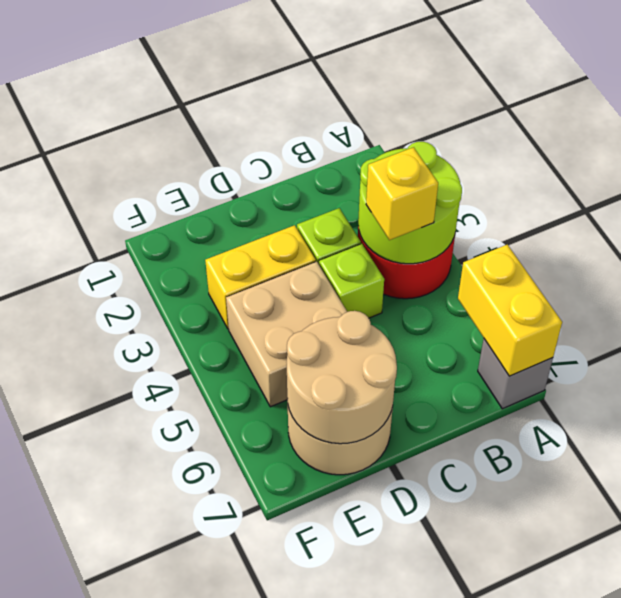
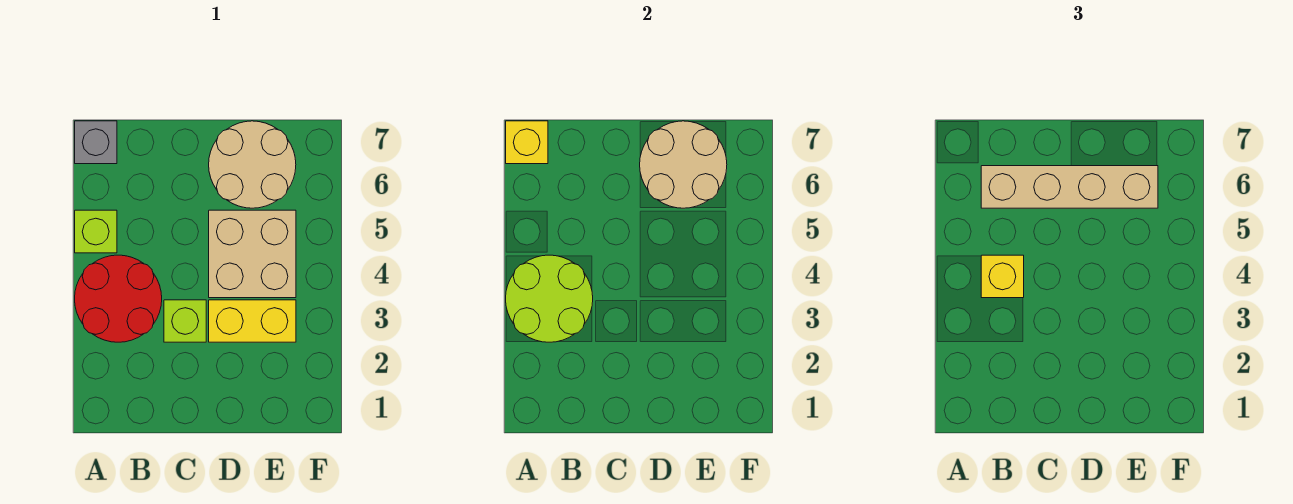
yellow 1x2 brick [458,245,562,376] -> yellow 1x1 brick [506,121,548,164]
none -> tan 1x4 brick [981,166,1158,208]
lime 1x1 brick [319,244,384,318] -> lime 1x1 brick moved to [75,210,117,253]

